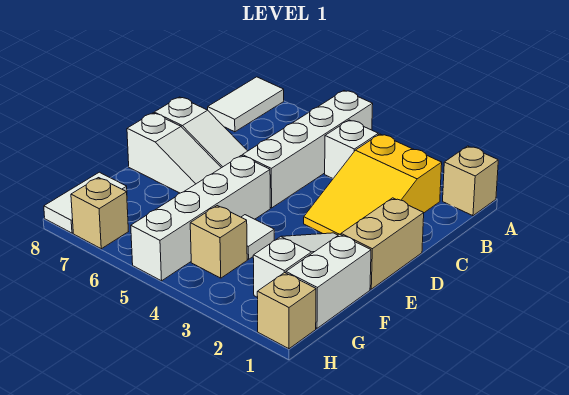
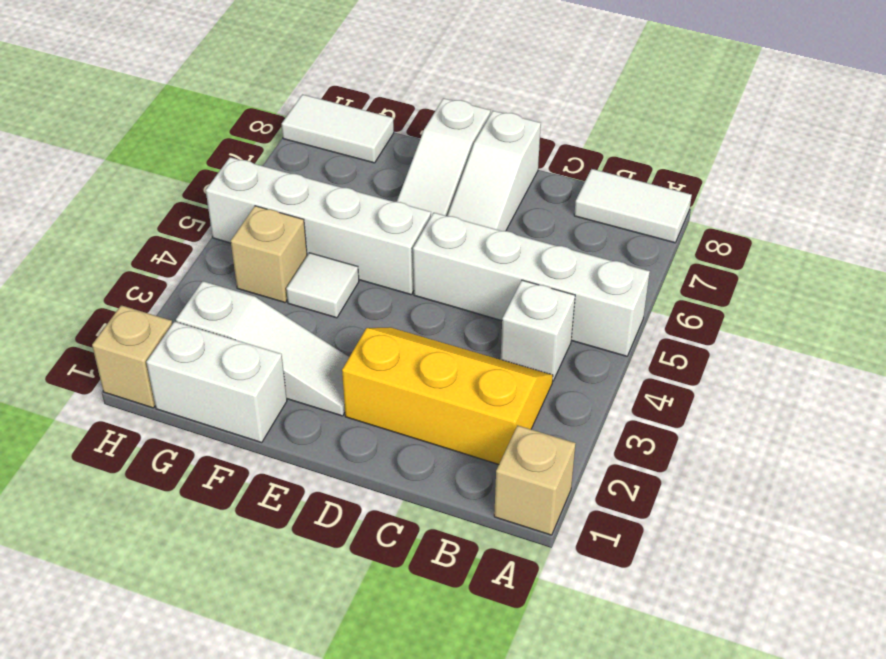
yellow 2x3 slope [304,134,442,235] -> yellow 2x3 slope turned to [342,327,553,464]
tan 1x2 brick [341,198,424,289] -> none
tan 1x1 brick [71,178,128,249] -> none

